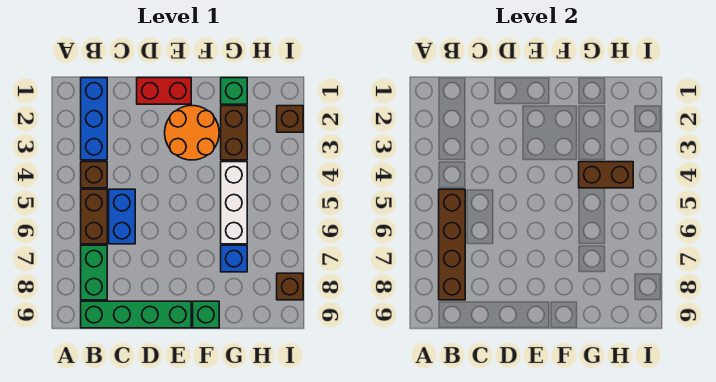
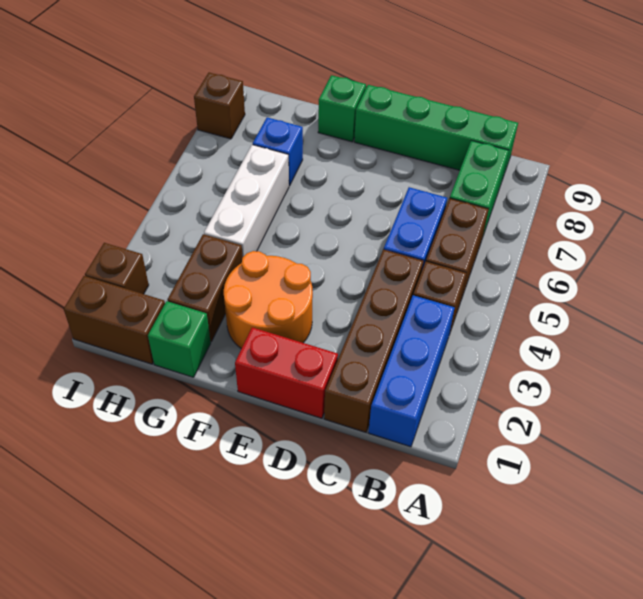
brown 1x4 brick [439,189,465,300] -> brown 1x4 brick moved to [324,249,423,432]
brown 1x2 brick [579,162,633,188] -> brown 1x2 brick moved to [64,276,165,364]

